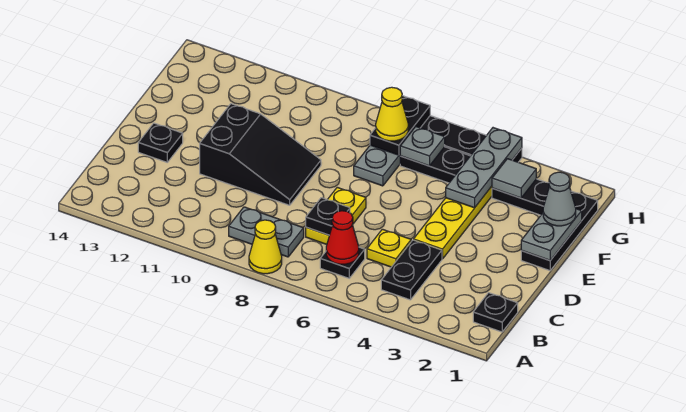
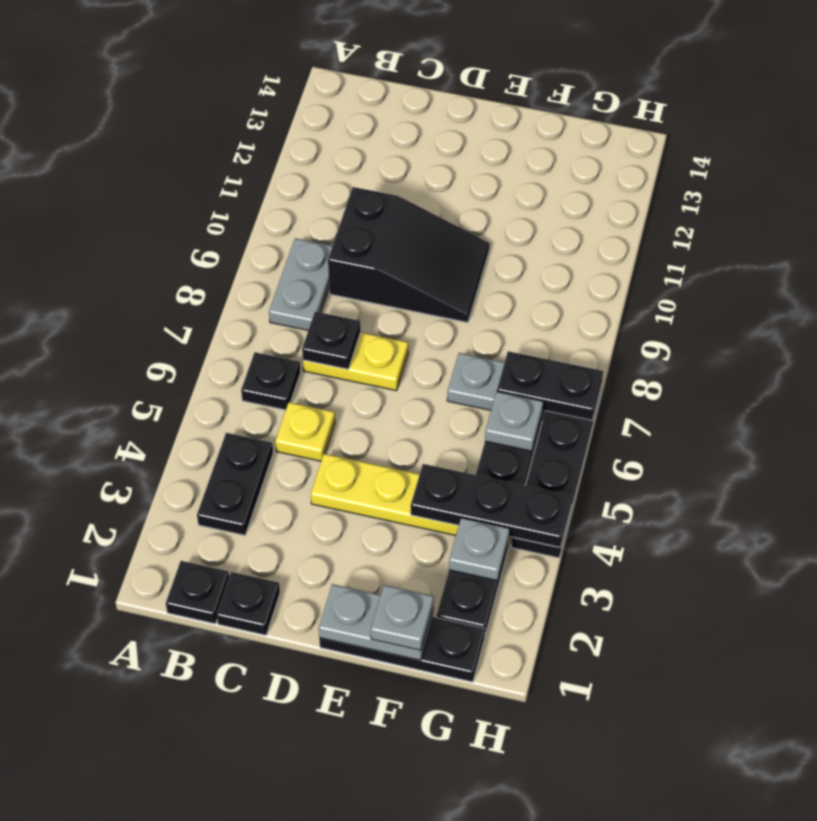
yellow 1x1 cone [249,220,282,274] -> none
black 1x2 plate [381,240,442,300] -> black 1x2 plate turned to [197,433,273,535]
red 1x1 cone [326,211,359,264] -> none
black 2x3 slope [200,104,321,205] -> black 2x3 slope turned to [328,187,490,323]
black 1x1 plate [138,123,183,162] -> black 1x1 plate moved to [217,572,280,635]
grey 1x1 cone [543,172,576,226] -> grey 1x1 plate [371,585,434,650]
grey 1x3 plate [446,128,522,208] -> black 1x3 plate [411,464,572,548]
grey 1x1 tile [492,159,536,198] -> grey 1x1 plate [449,518,510,581]
yellow 1x1 cone [376,87,408,141] -> none

